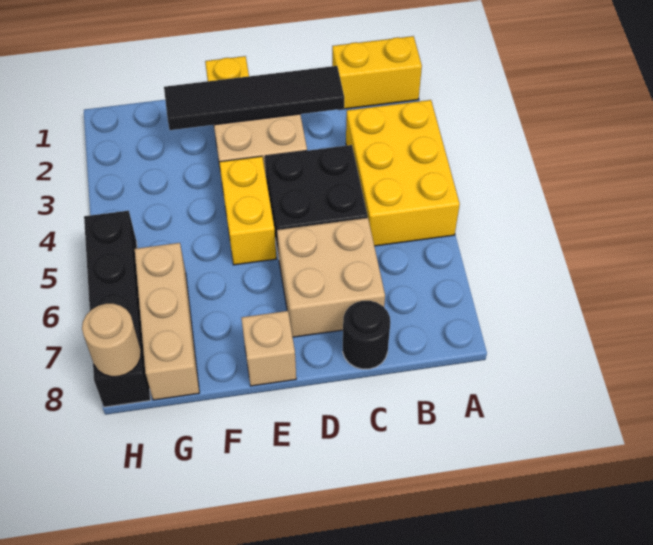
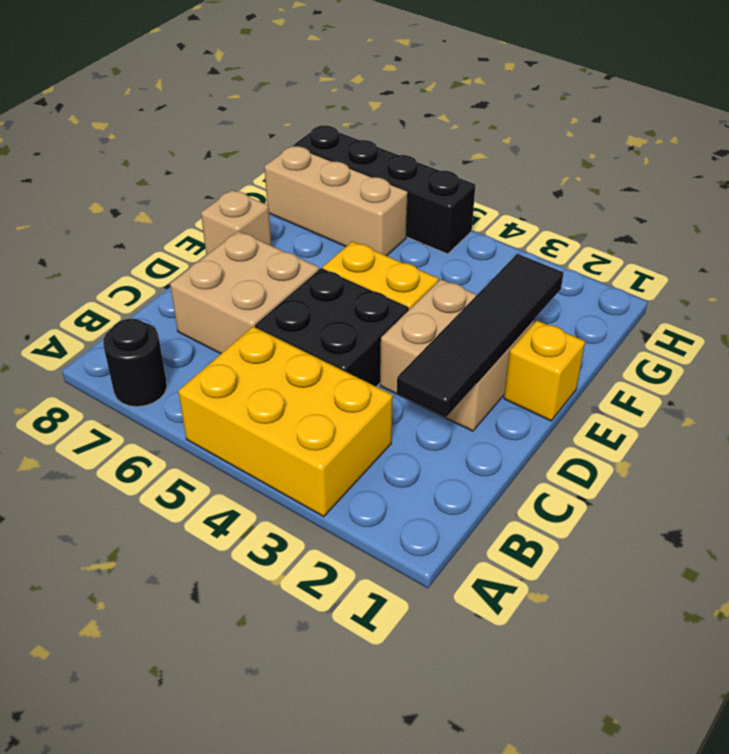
yellow 1x2 brick [332,36,422,109] -> none
black 1x1 round brick [343,301,390,369] -> black 1x1 round brick moved to [103,319,167,407]
tan 1x1 round brick [82,304,141,377] -> none

